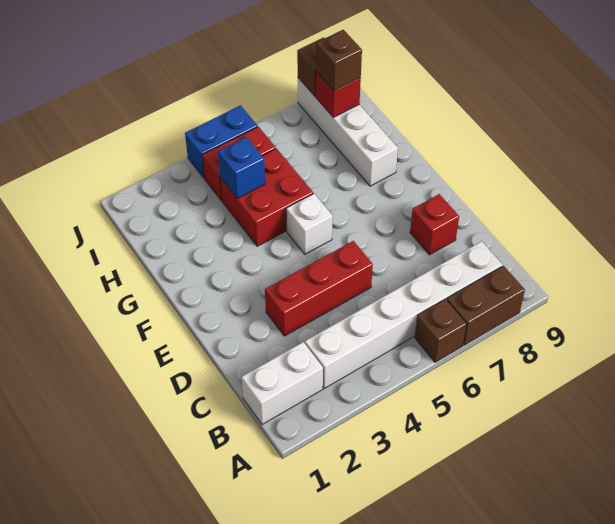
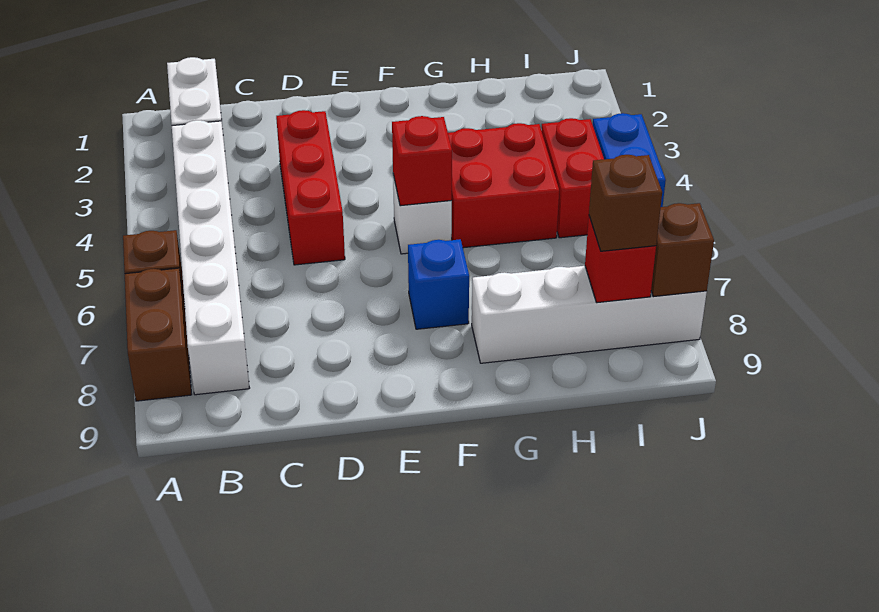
red 1x1 brick [410,194,459,255] -> red 1x1 brick moved to [392,116,452,206]
blue 1x1 brick [218,137,265,199] -> blue 1x1 brick moved to [408,239,469,329]

